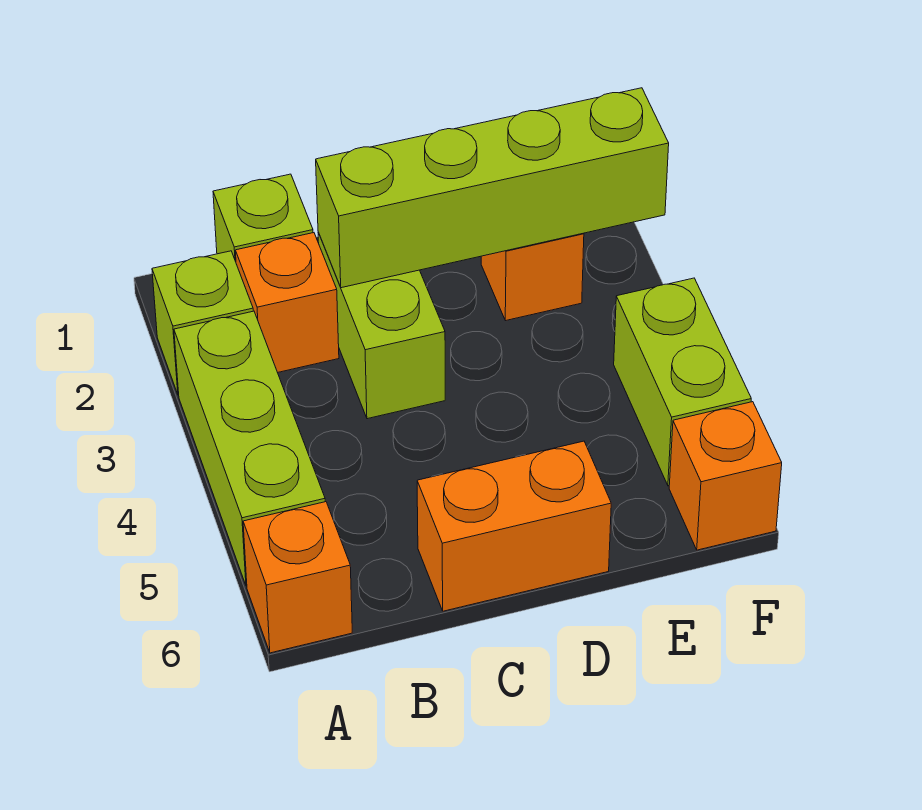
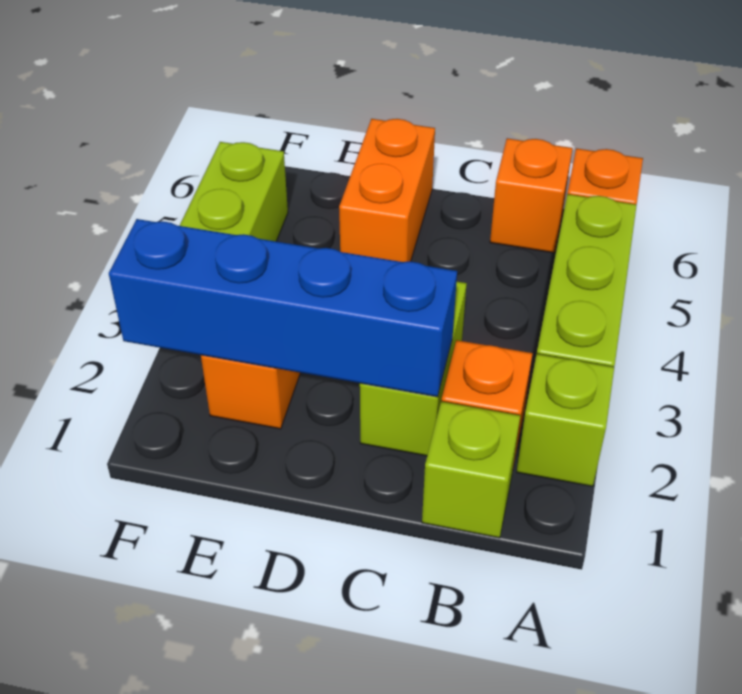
lime 1x4 brick [316,88,669,288] -> blue 1x4 brick [109,219,457,397]
orange 1x2 brick [417,441,611,611] -> orange 1x2 brick turned to [339,119,435,262]
orange 1x1 brick [669,402,782,550] -> orange 1x1 brick moved to [490,138,573,253]

